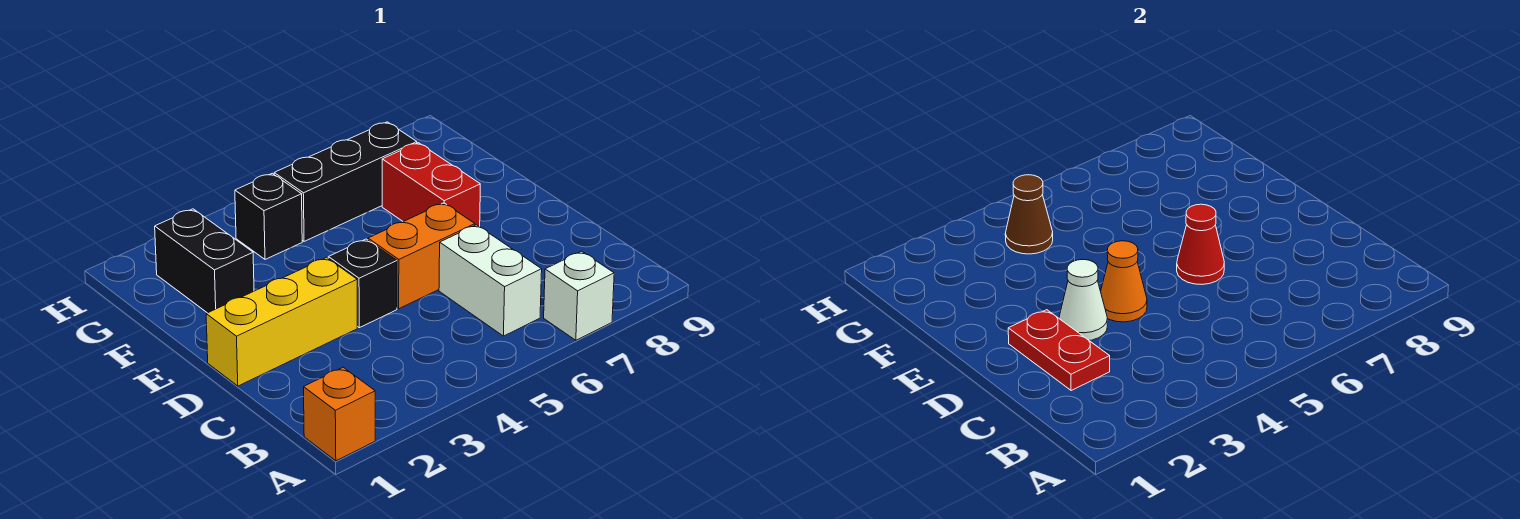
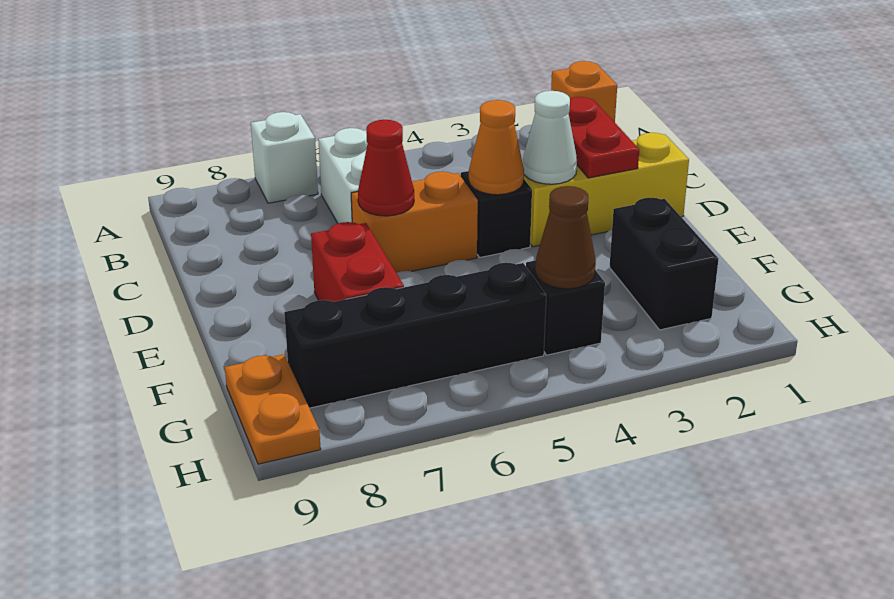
black 1x3 brick [274,122,417,241] -> black 1x4 brick [284,263,546,408]
none -> orange 1x2 plate [225,354,321,464]

